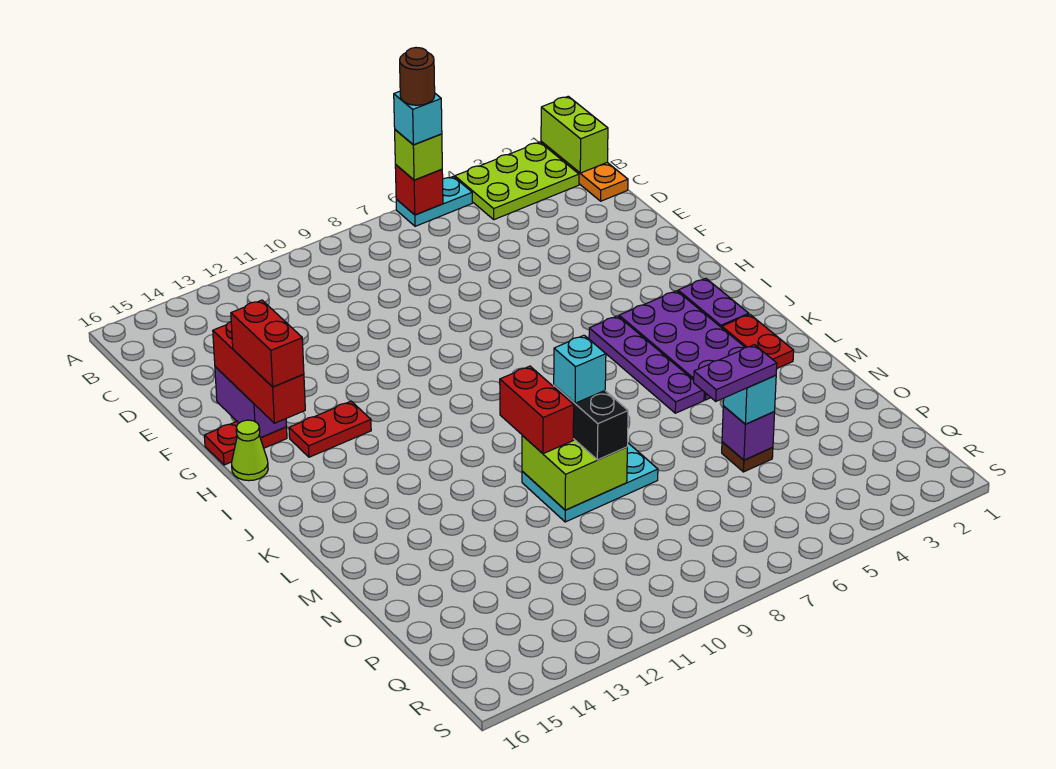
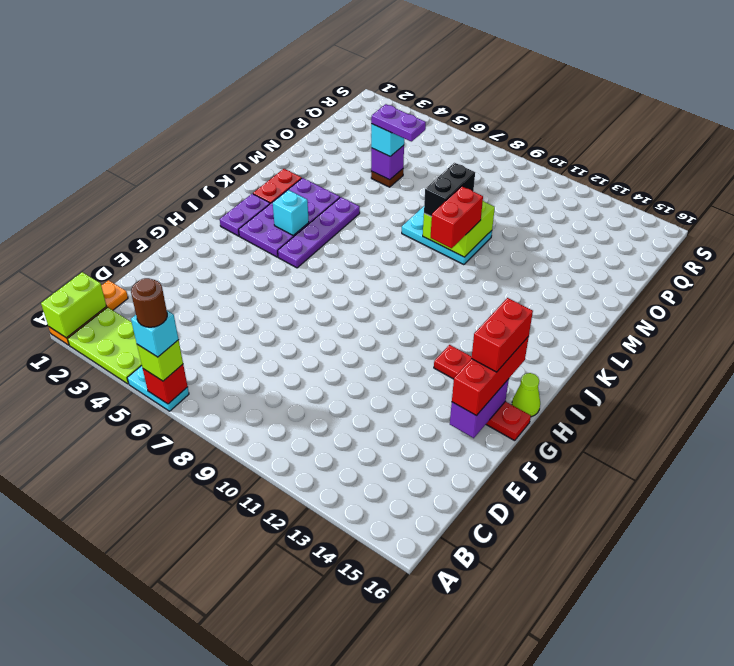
cyan 1x1 brick [554,335,606,403] -> cyan 1x1 brick moved to [273,190,309,235]

